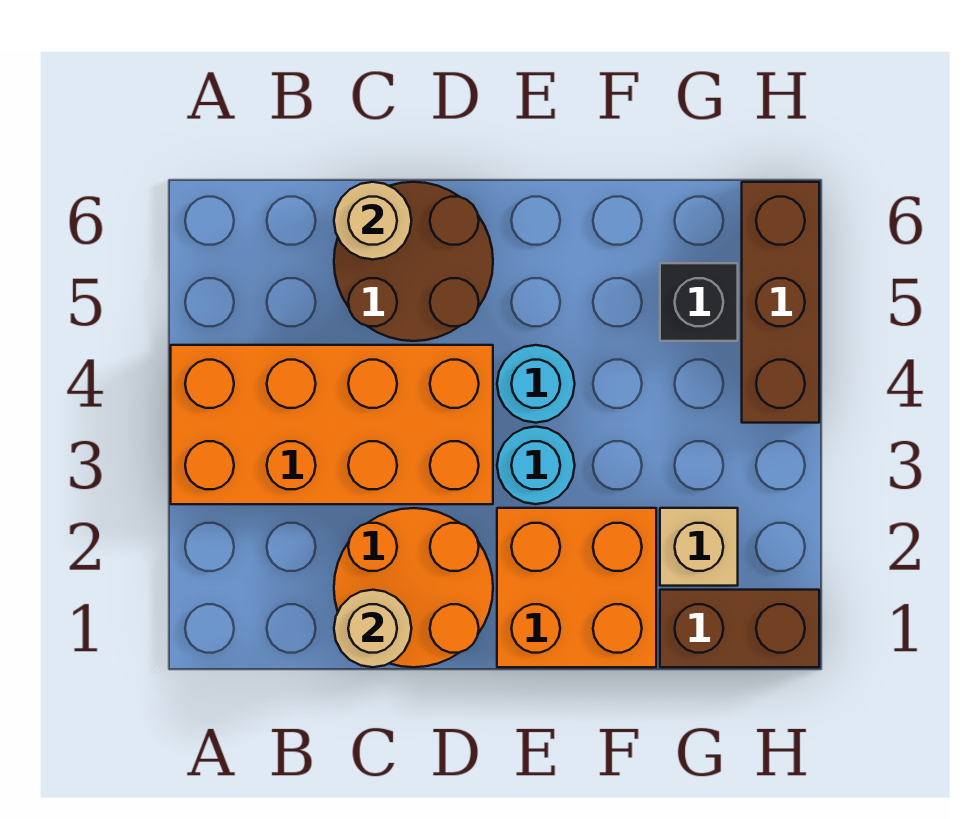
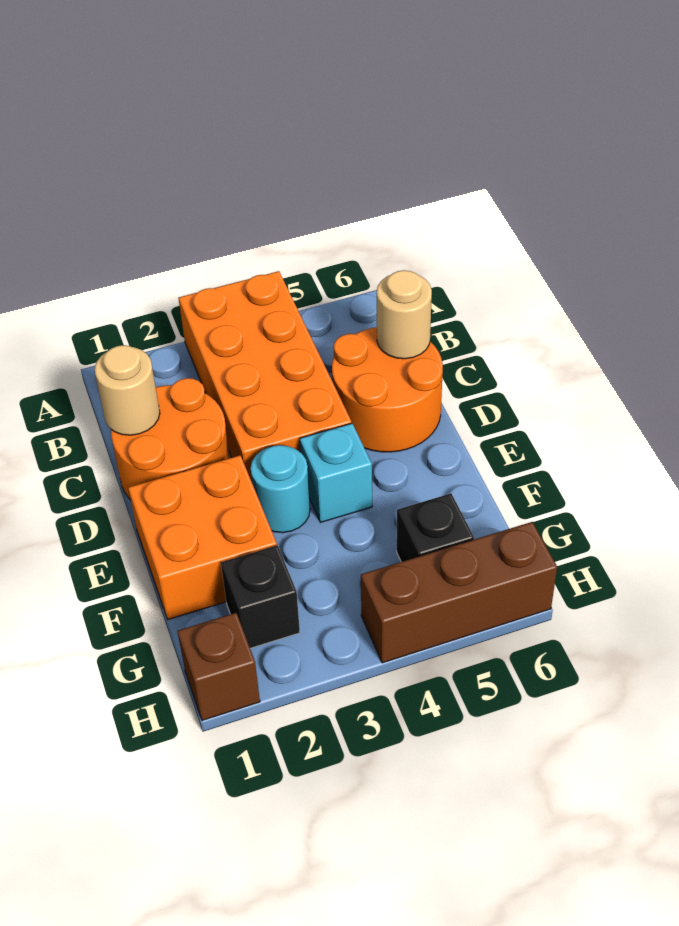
brown 2x2 round brick [334,182,493,341] -> orange 2x2 round brick [332,327,443,452]
cyan 1x1 round brick [497,345,575,423] -> cyan 1x1 brick [300,423,372,522]
brown 1x2 brick [660,590,819,667] -> brown 1x1 brick [178,613,260,720]
tan 1x1 brick [660,508,738,586] -> black 1x1 brick [221,545,300,648]

